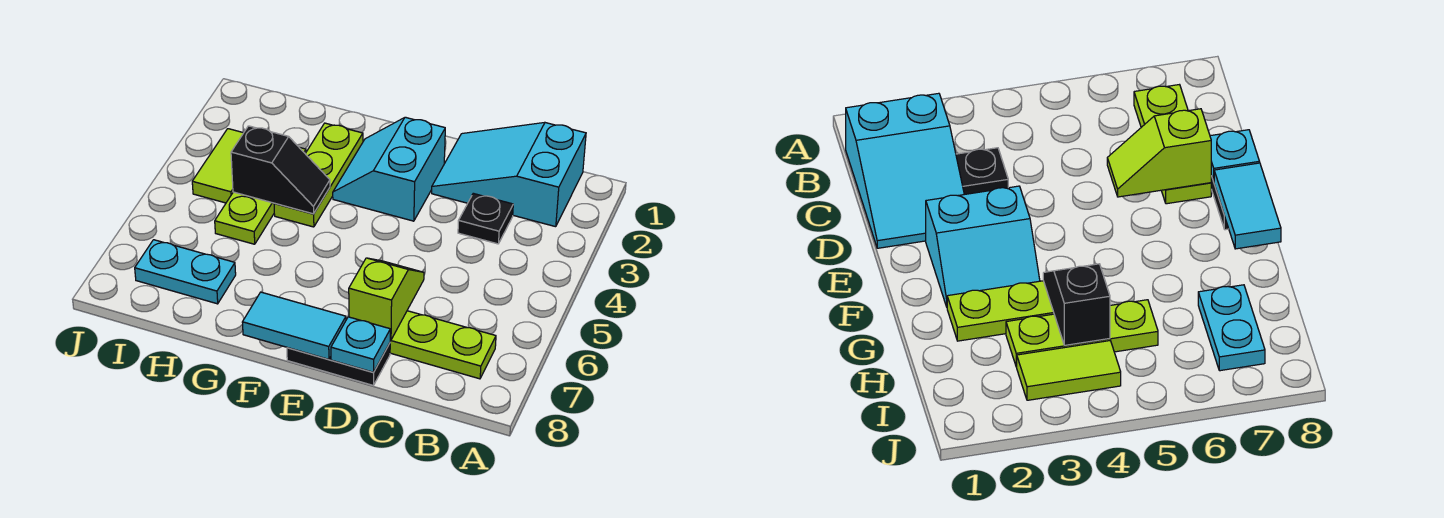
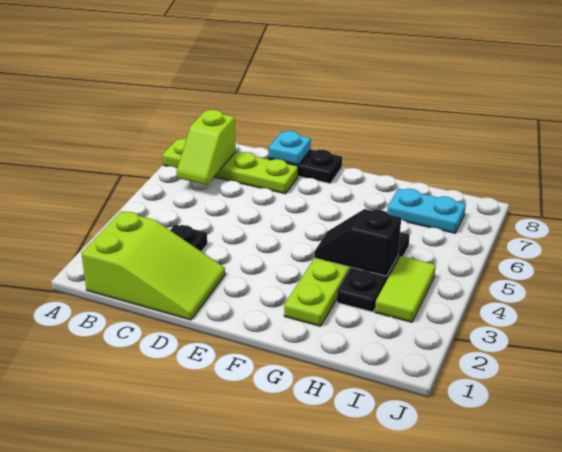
cyan 2x3 slope [432,122,586,227] -> lime 2x3 slope [81,211,225,320]
lime 1x3 plate [390,311,496,379] -> lime 1x4 plate [162,139,298,194]
lime 1x2 slope [349,258,424,340] -> lime 1x2 slope moved to [177,110,236,185]
cyan 2x2 slope [333,117,445,221] -> none
cyan 1x2 tile [242,292,346,359] -> none
lime 1x3 plate [215,148,306,244] -> black 1x3 plate [337,232,410,312]

